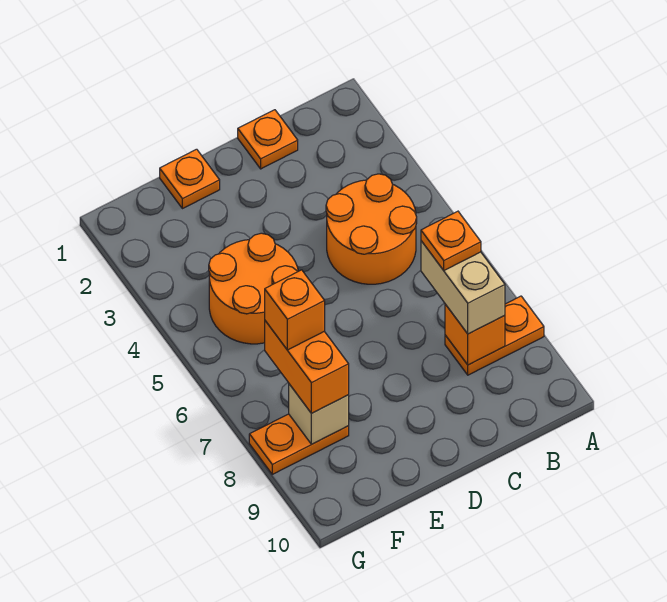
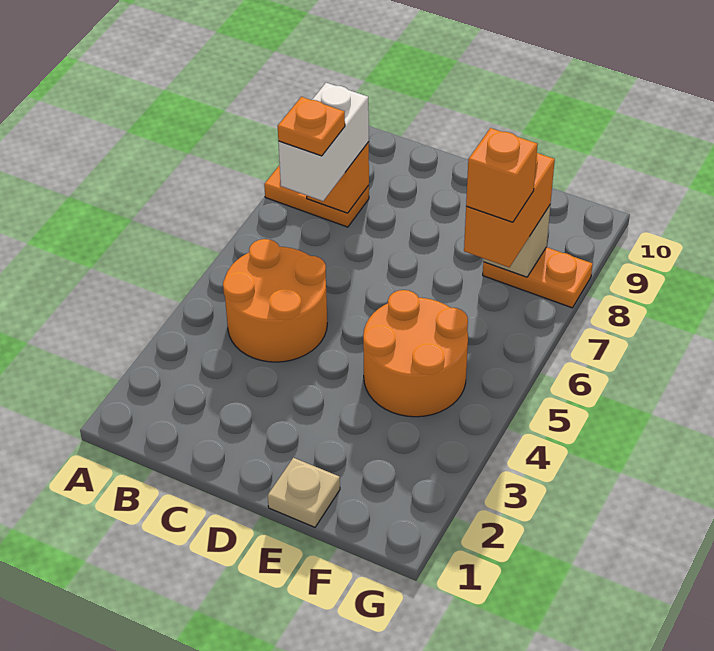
tan 1x2 brick [421,241,505,334] -> white 1x2 brick [278,83,369,201]
orange 1x1 plate [238,110,298,169] -> none
orange 1x1 plate [160,149,220,209] -> tan 1x1 plate [268,458,340,527]

